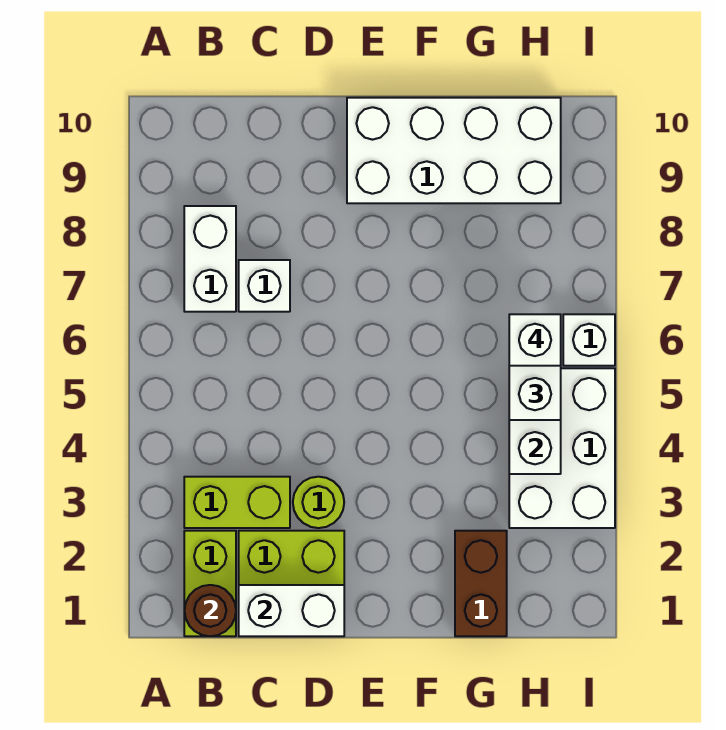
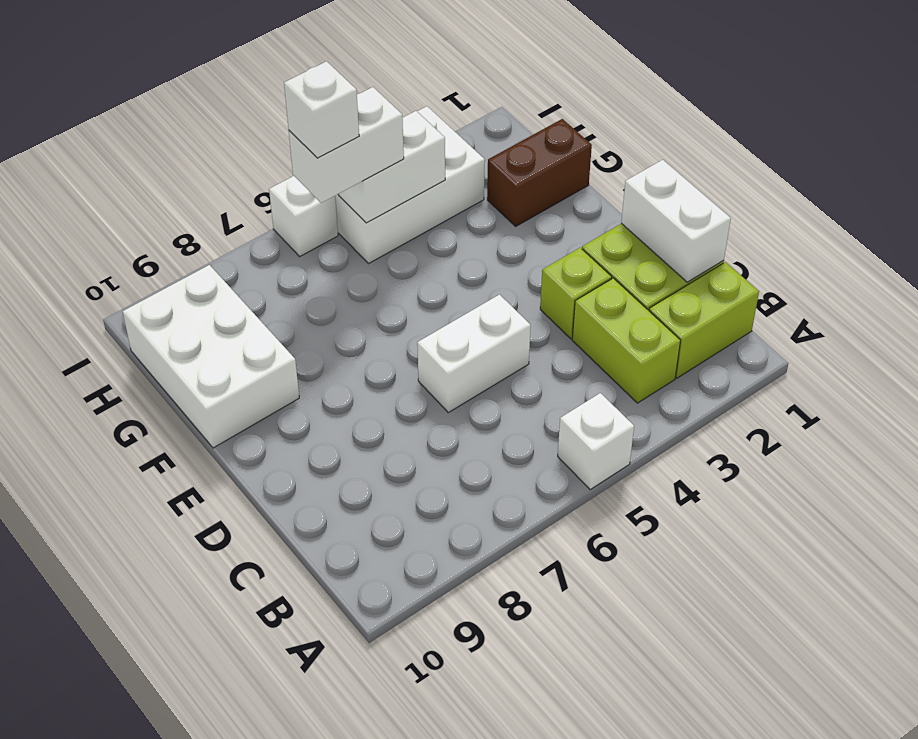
brown 1x1 round brick [185,585,236,636] -> none
white 1x2 brick [184,206,236,312] -> white 1x2 brick moved to [417,295,531,412]
white 1x1 brick [239,260,290,312] -> white 1x1 brick moved to [558,393,634,489]
lime 1x1 round brick [293,477,344,528] -> lime 1x1 brick [540,248,612,339]
white 2x4 brick [347,98,561,203] -> white 2x3 brick [123,265,299,448]

